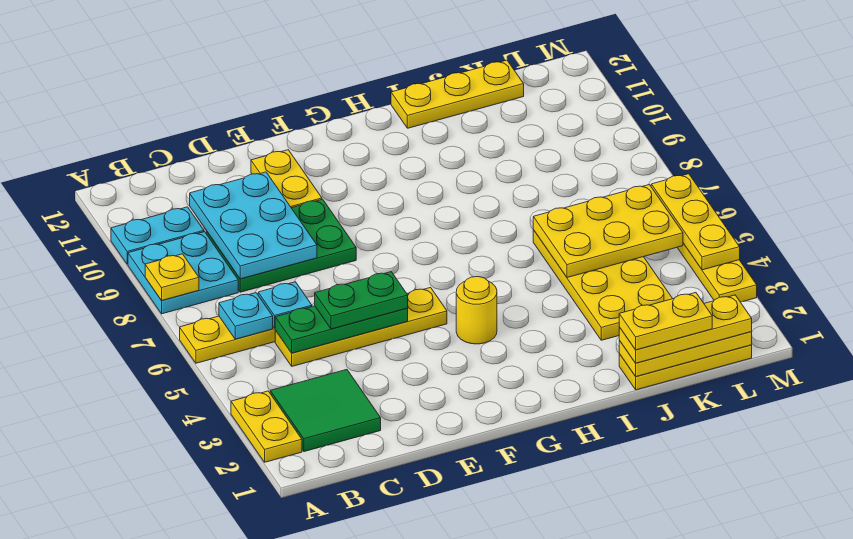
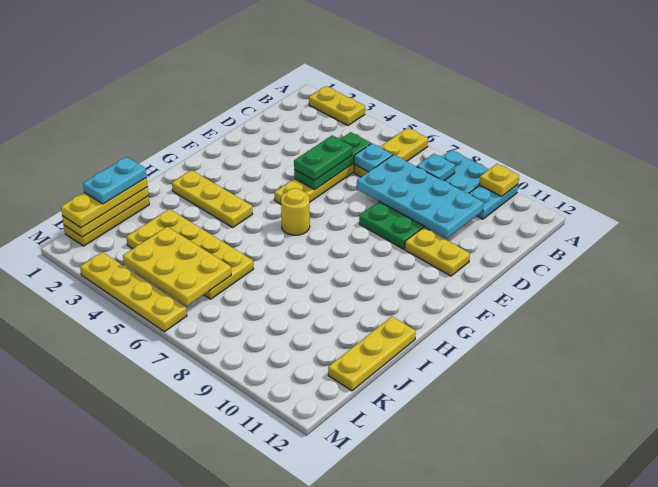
yellow 1x1 plate [145,254,199,300] -> yellow 1x1 plate moved to [479,164,519,196]
green 2x2 tile [270,370,381,452] -> none
cyan 1x1 plate [219,293,273,339] -> cyan 1x1 plate moved to [417,154,455,181]
cyan 2x3 plate [190,172,317,279] -> cyan 2x4 plate [357,155,484,239]
yellow 1x1 round brick [456,277,497,344] -> yellow 1x1 round brick moved to [281,188,310,235]
yellow 1x2 plate [619,293,712,350] -> cyan 1x2 plate [83,157,146,204]
yellow 2x3 plate [533,185,683,277] -> yellow 2x3 plate turned to [123,227,231,306]
yellow 1x3 plate [651,174,740,270] -> yellow 1x3 plate moved to [172,170,252,227]

